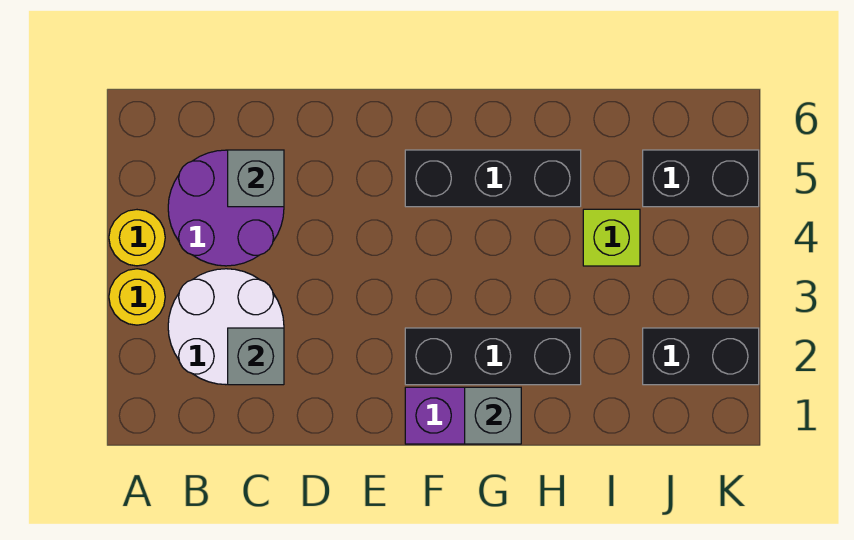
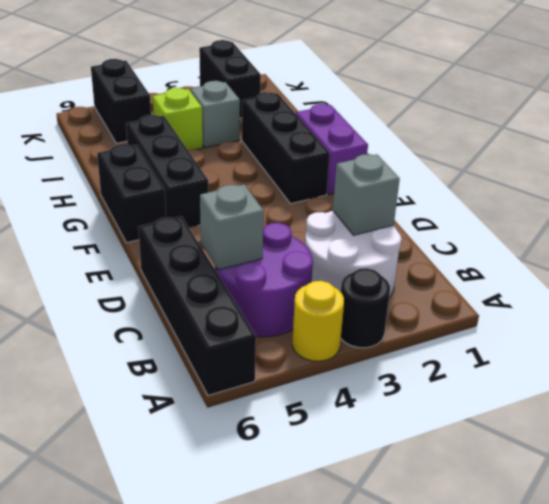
yellow 1x1 round brick [109,269,165,325] -> black 1x1 round brick [341,268,390,348]
none -> black 1x4 brick [138,216,256,395]
none -> black 1x2 brick [97,144,166,243]
grey 1x1 brick [465,387,521,444] -> grey 1x1 brick moved to [190,81,240,148]

